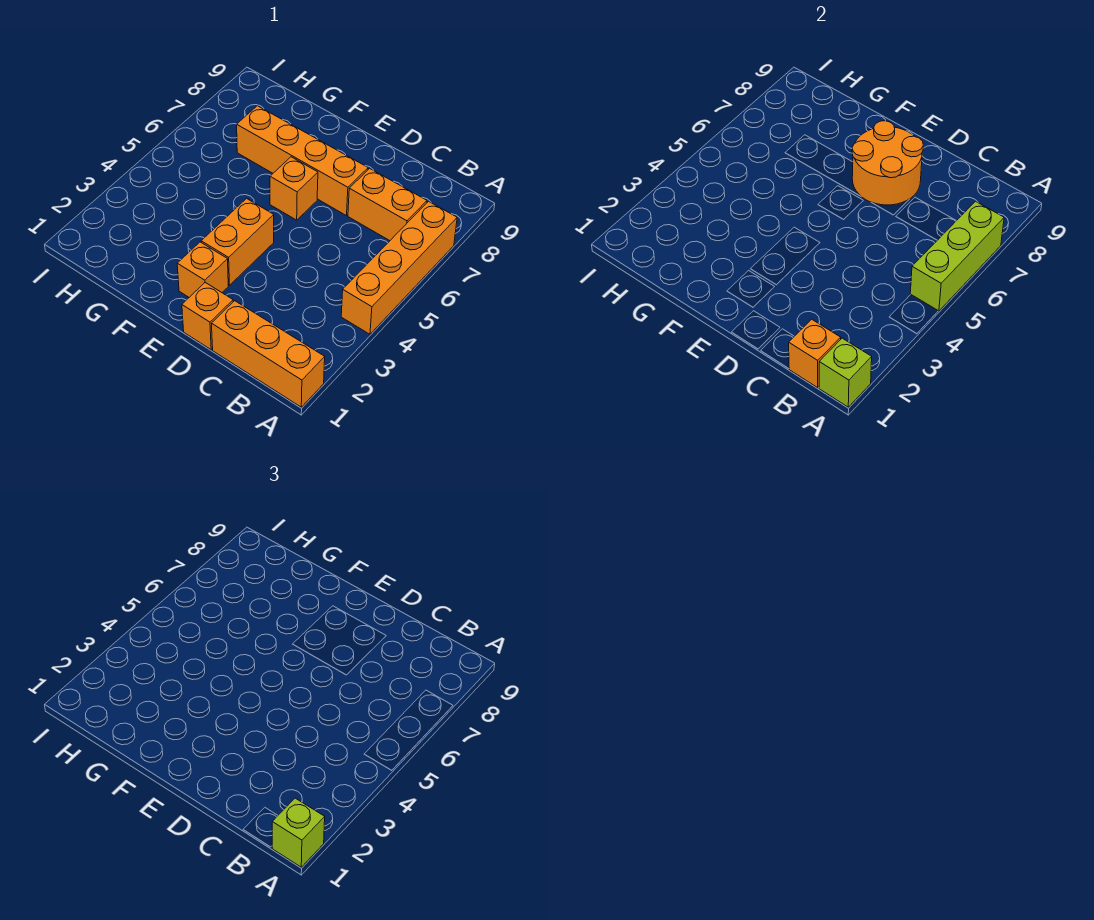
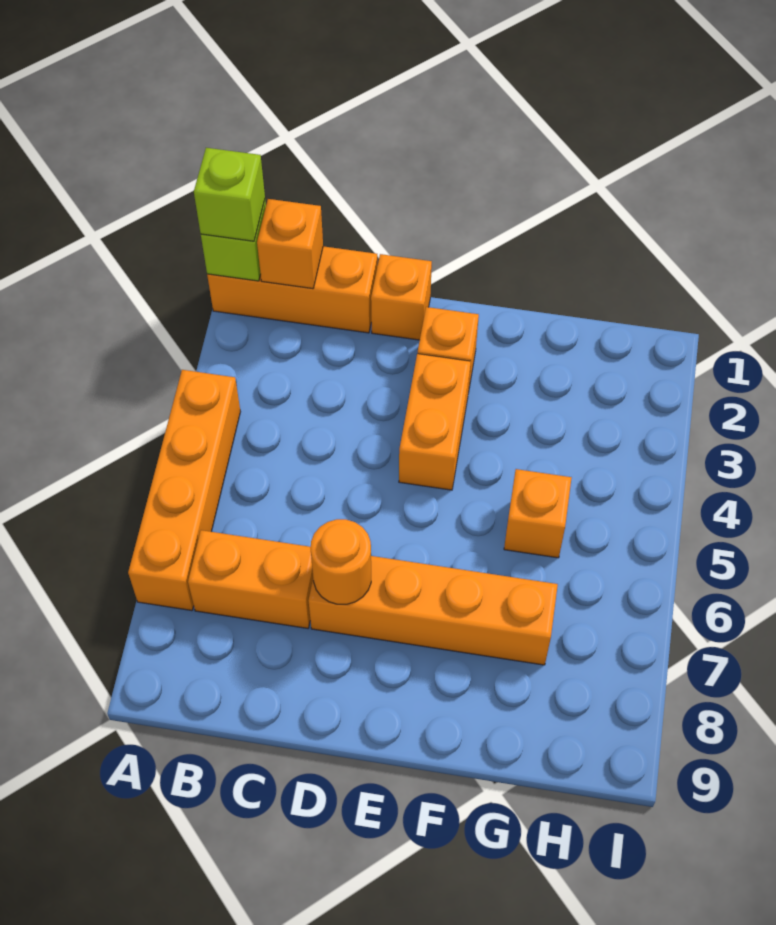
lime 1x3 brick [910,201,1004,311] -> none
orange 2x2 round brick [852,121,923,205] -> orange 1x1 round brick [311,519,371,604]
orange 1x1 brick [270,157,318,220] -> orange 1x1 brick moved to [504,469,572,558]

